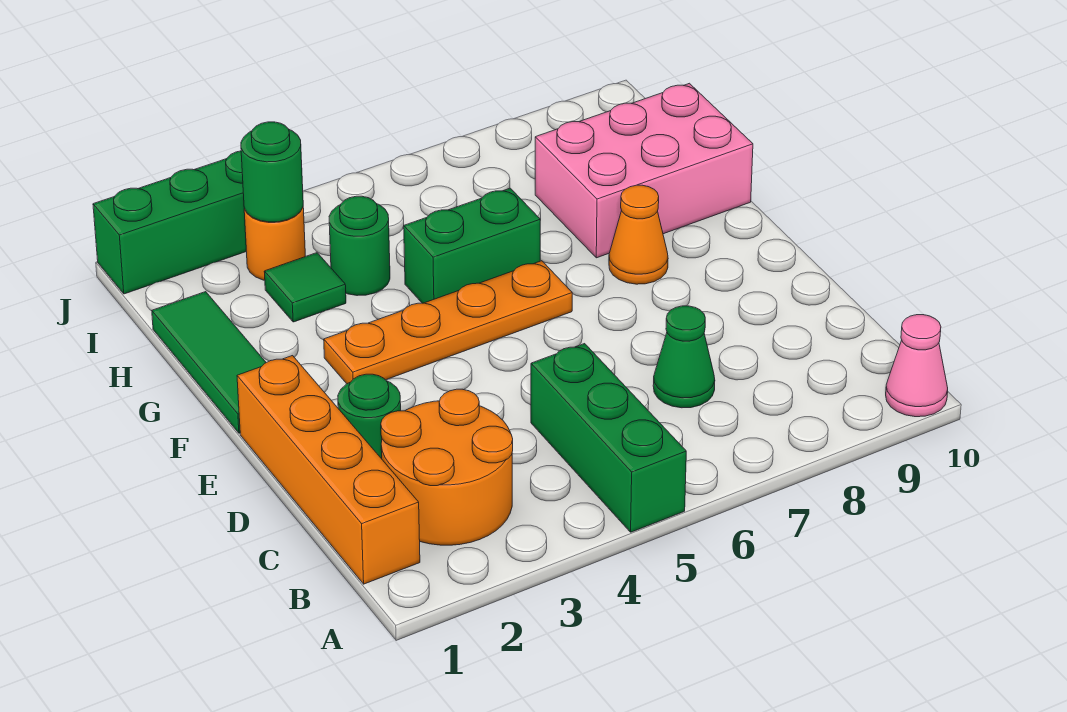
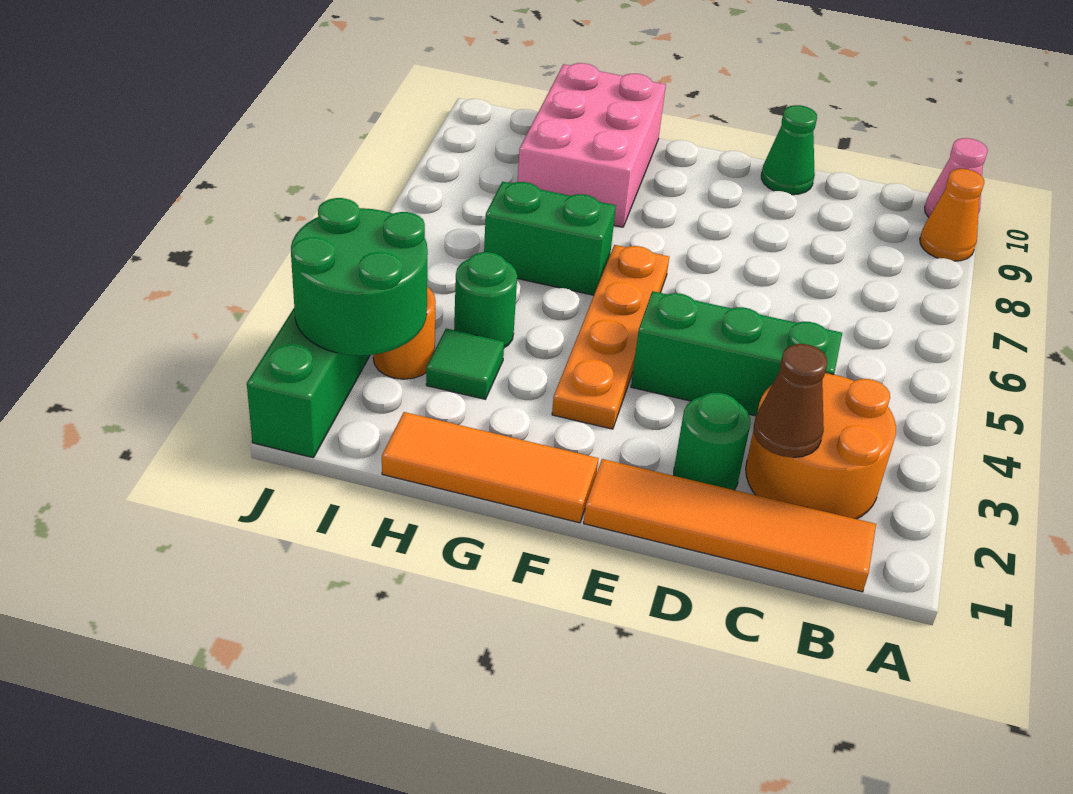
green 1x3 brick [531,344,686,532] -> green 1x3 brick moved to [631,291,842,416]
orange 1x4 brick [237,356,420,584] -> orange 1x4 tile [584,459,876,592]
none -> brown 1x1 cone [754,344,827,458]
green 1x1 cone [653,306,715,408] -> green 1x1 cone moved to [761,105,817,195]
green 1x3 tile [152,292,266,433] -> orange 1x3 tile [382,412,598,523]
orange 1x1 cone [609,185,668,284] -> orange 1x1 cone moved to [920,169,984,261]
green 1x2 brick [404,188,540,303] -> green 1x2 brick turned to [484,182,616,295]
green 1x1 round brick [241,122,303,222] -> green 2x2 round brick [291,198,428,356]

